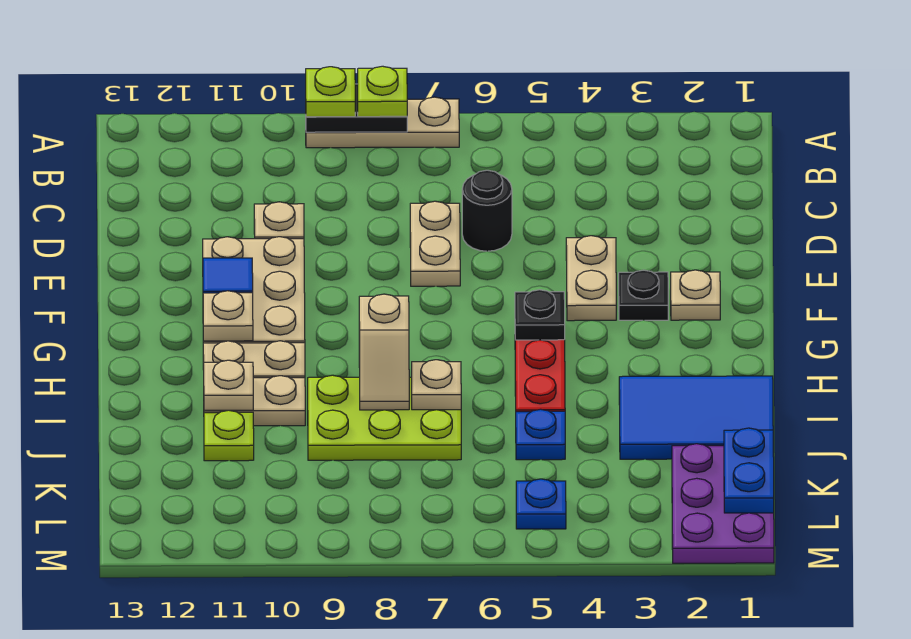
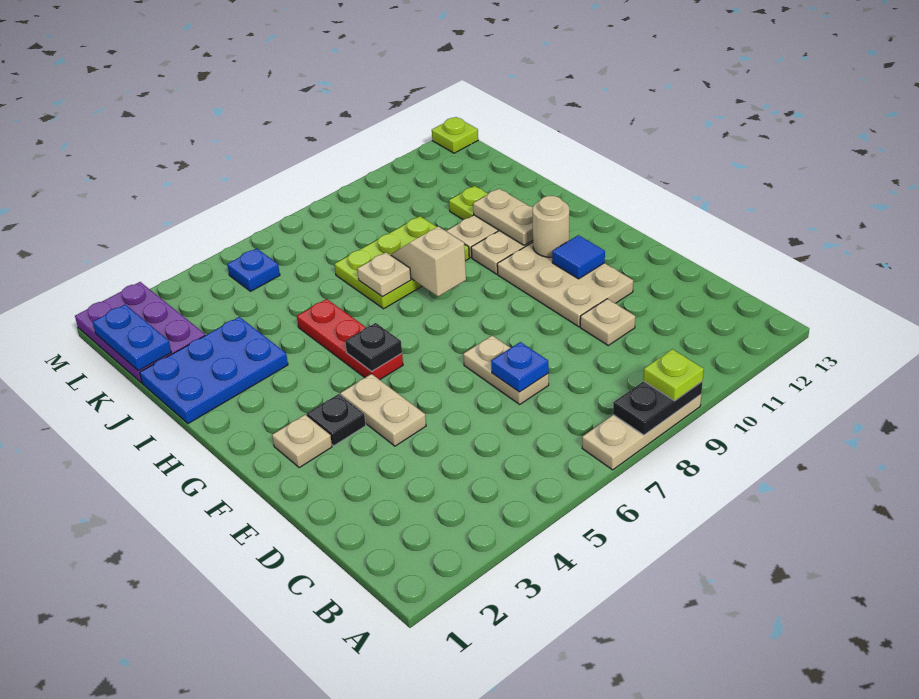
lime 1x1 plate [358,66,407,117] -> lime 1x1 plate moved to [432,117,478,153]
black 1x1 round brick [462,170,512,251] -> none
tan 1x1 plate [203,291,253,341] -> tan 1x1 round brick [533,196,569,257]
blue 2x3 tile [619,376,773,459] -> blue 2x3 plate [140,317,288,424]
tan 1x1 plate [204,360,253,410] -> tan 1x2 plate [473,189,533,245]
blue 1x1 plate [516,409,565,460] -> blue 1x1 plate moved to [491,342,549,392]

